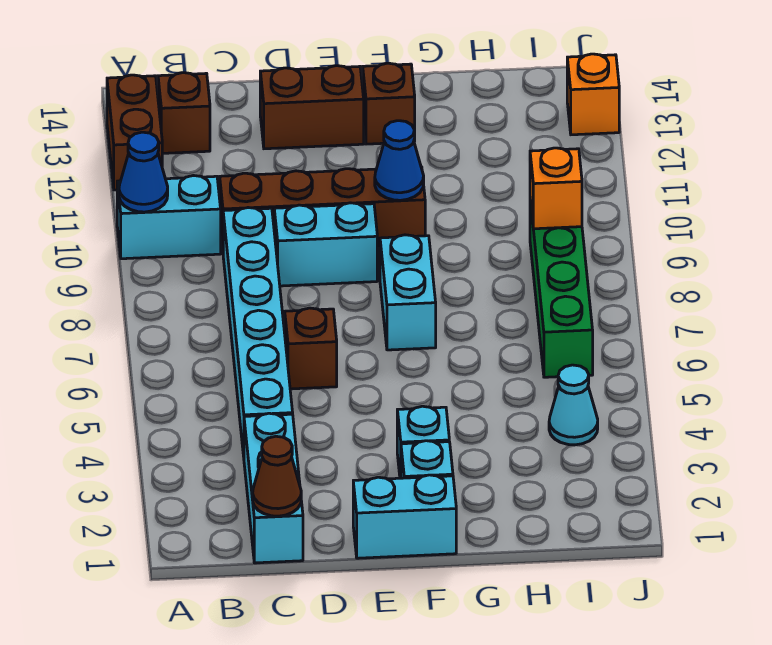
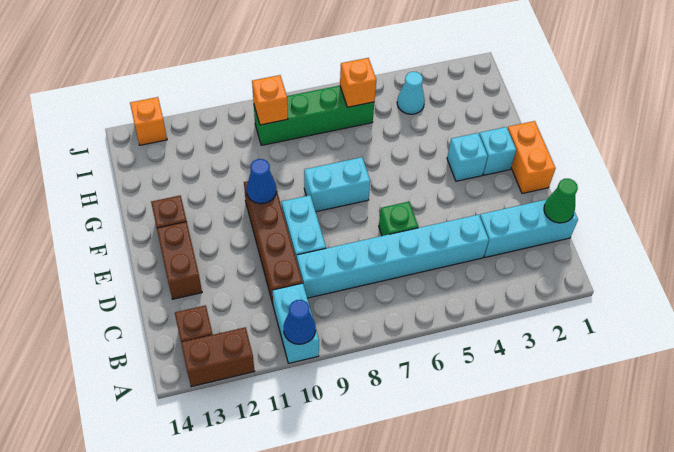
brown 1x1 cone [253,436,301,516] -> green 1x1 cone [544,179,578,223]
brown 1x1 brick [285,308,337,389] -> green 1x1 brick [379,202,418,236]
cyan 1x2 brick [353,475,456,558] -> orange 1x2 brick [508,121,556,194]
none -> orange 1x1 brick [340,58,376,107]

